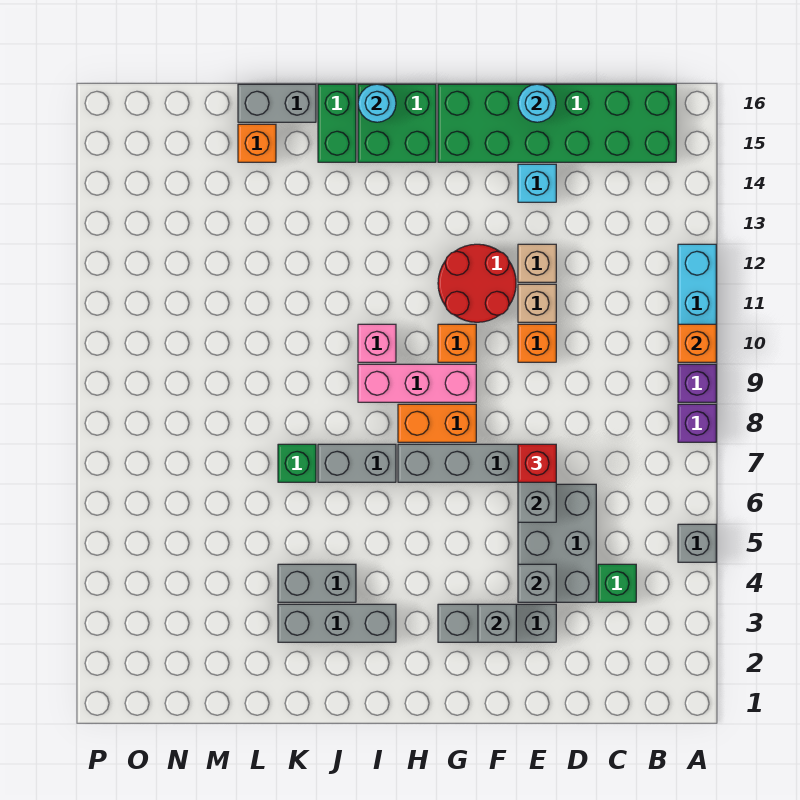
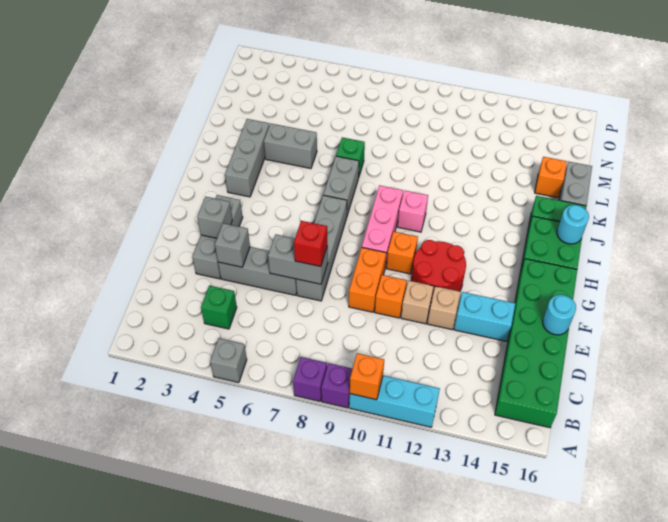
grey 2x3 brick [518,484,596,602] -> grey 1x3 brick [218,247,297,295]
cyan 1x1 brick [518,164,556,202] -> cyan 1x2 brick [454,292,515,341]
orange 1x2 brick [398,404,476,442] -> orange 1x2 brick moved to [349,247,386,312]
grey 1x2 brick [278,564,356,602] -> grey 1x2 brick turned to [264,124,317,169]

